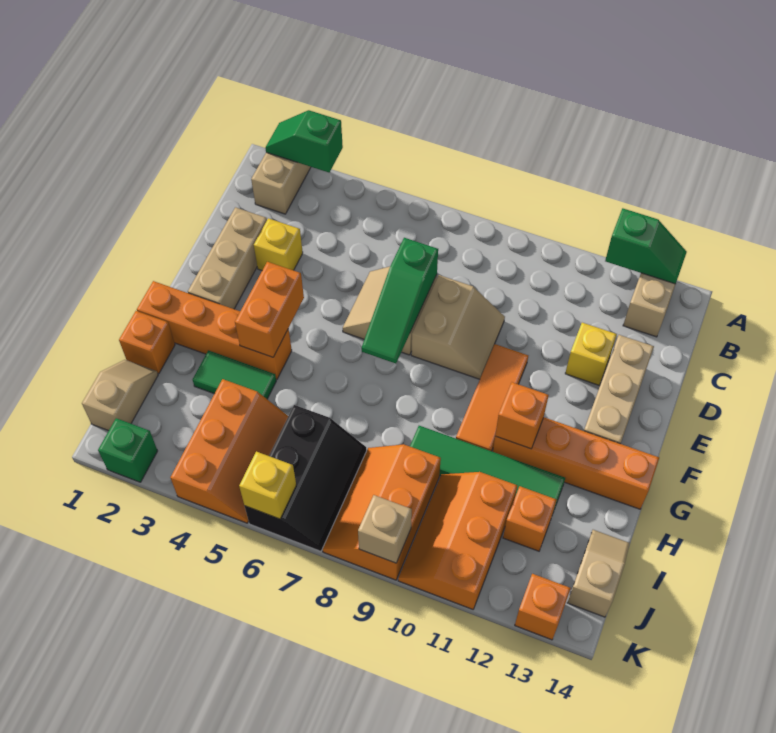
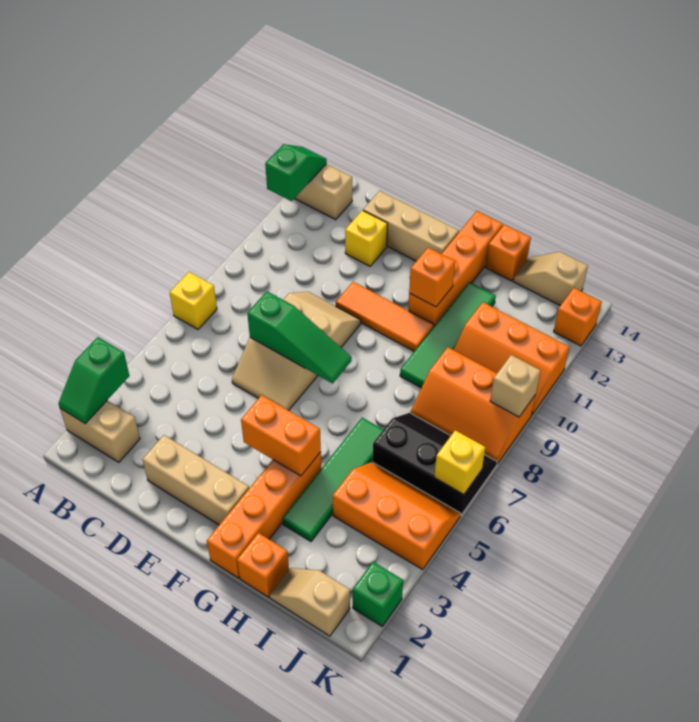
yellow 1x1 brick [254,218,303,270] -> yellow 1x1 brick moved to [170,272,217,329]
green 1x2 tile [193,350,276,399] -> green 1x4 tile [282,418,383,542]
orange 1x1 brick [503,486,556,551] -> orange 1x1 brick moved to [486,224,531,281]

